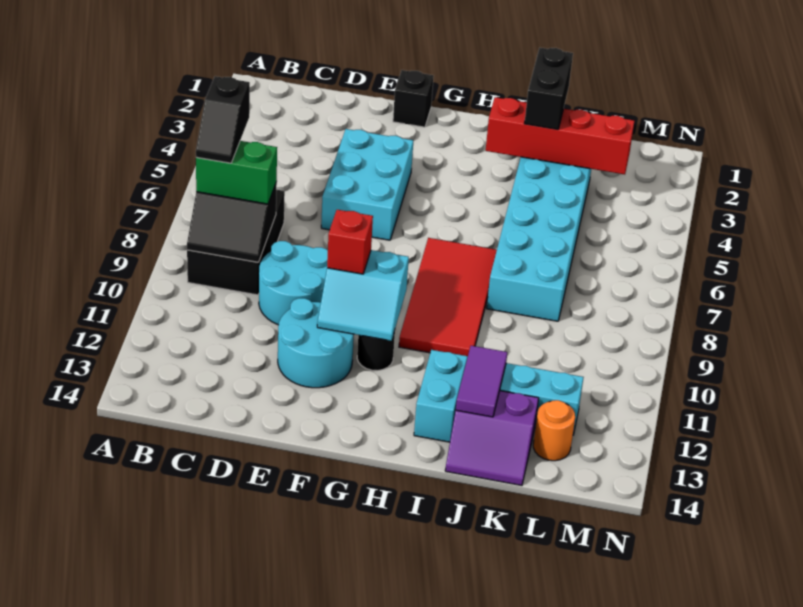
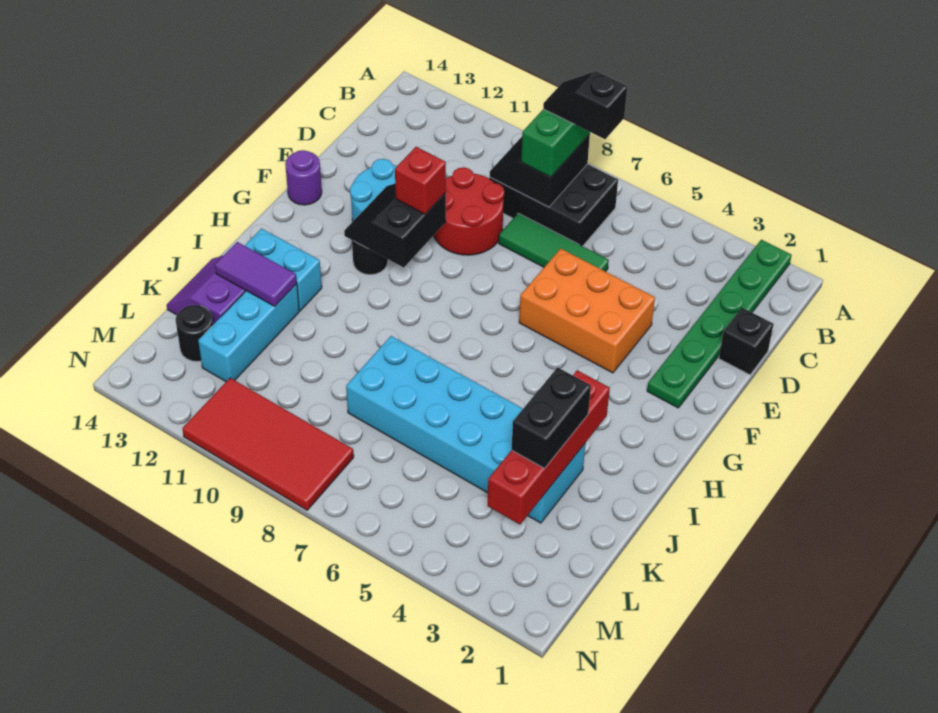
none -> green 1x6 plate [647,240,792,408]
none -> green 1x3 tile [499,213,609,272]
cyan 2x2 round brick [259,241,328,325] -> red 2x2 round brick [434,167,504,255]
cyan 2x3 brick [321,129,413,240] -> orange 2x3 brick [519,249,655,373]
black 1x1 brick [393,70,434,127] -> black 1x1 brick moved to [719,308,774,375]
cyan 2x2 slope [317,250,409,341] -> black 2x2 slope [344,184,446,267]
none -> purple 1x1 round brick [285,150,322,205]
red 2x4 tile [399,238,497,356] -> red 2x4 tile moved to [182,378,354,510]
black 1x2 brick [524,48,573,130] -> black 1x2 brick turned to [512,367,591,468]
orange 1x1 round brick [533,400,575,461] -> black 1x1 round brick [176,305,213,362]

